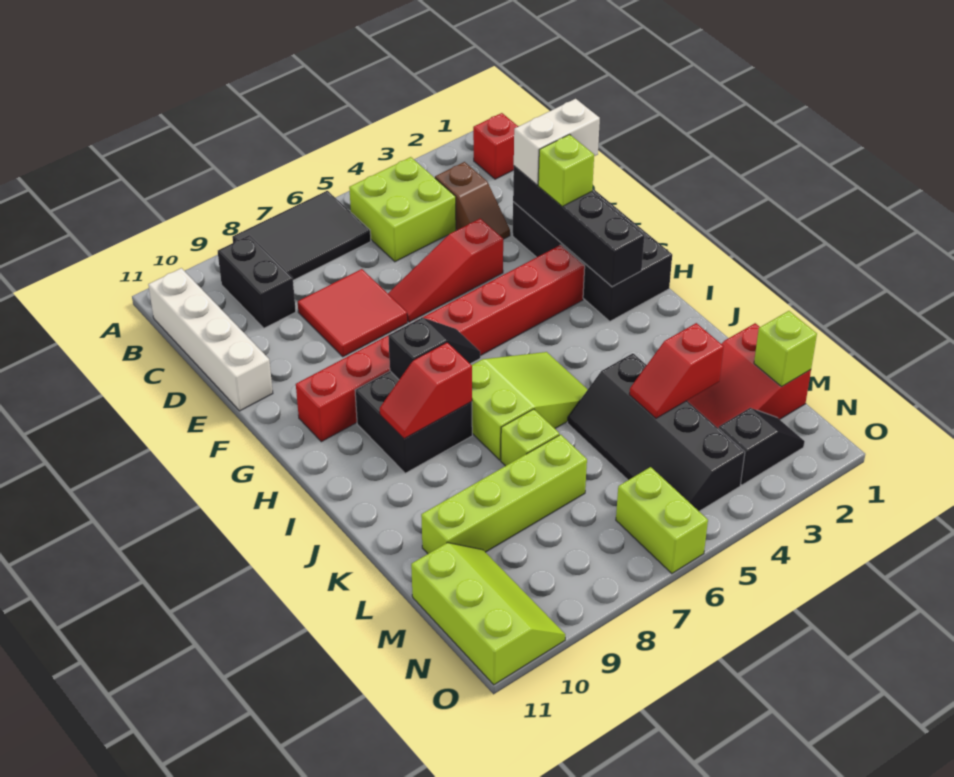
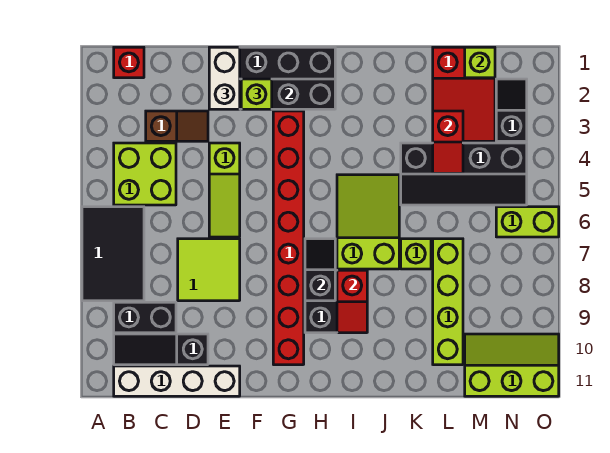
none -> black 1x3 slope [114,334,208,365]
red 2x2 tile [298,269,407,357] -> lime 2x2 tile [178,239,240,301]
red 1x3 slope [388,218,503,322] -> lime 1x3 slope [209,143,240,237]

